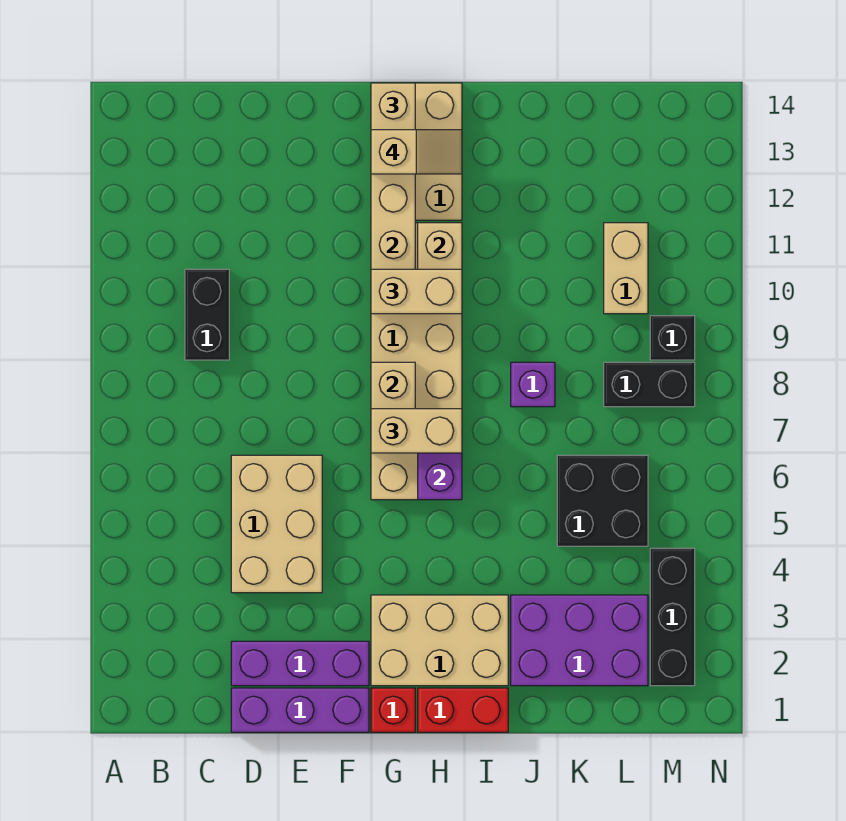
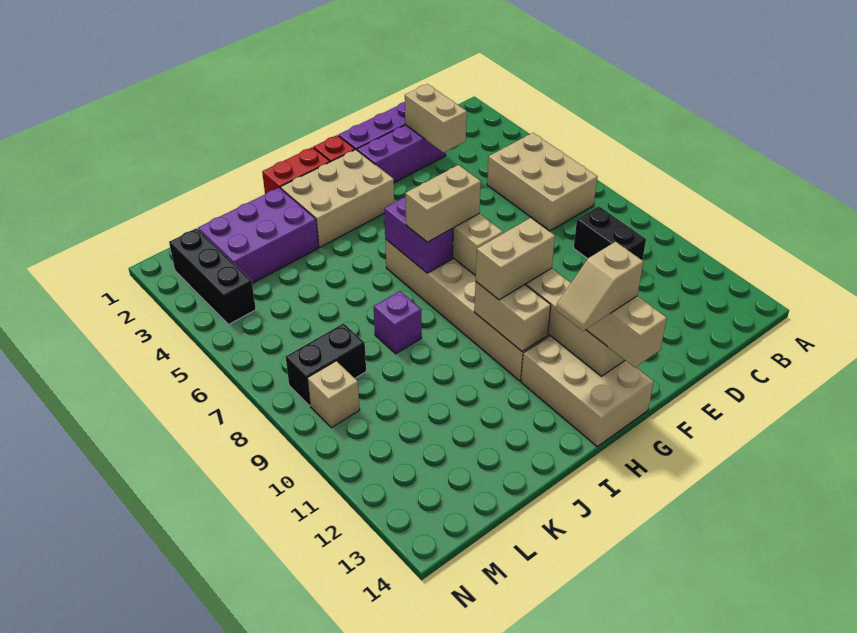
tan 2x3 brick [231,455,322,593] -> tan 2x3 brick moved to [487,133,597,231]
black 2x2 brick [557,455,648,546] -> none
tan 1x2 brick [604,223,648,314] -> tan 1x2 brick moved to [405,84,467,152]
black 1x1 brick [650,316,695,360] -> tan 1x1 brick [307,361,360,428]

